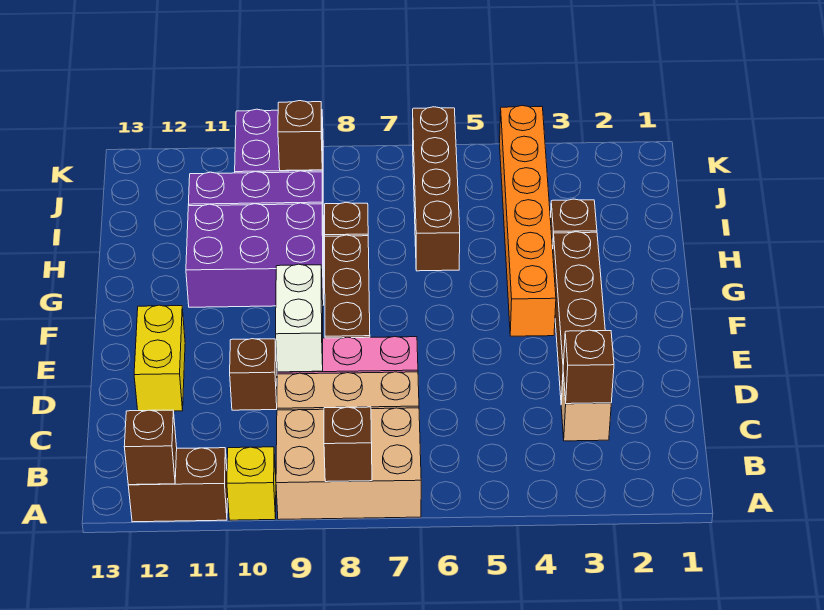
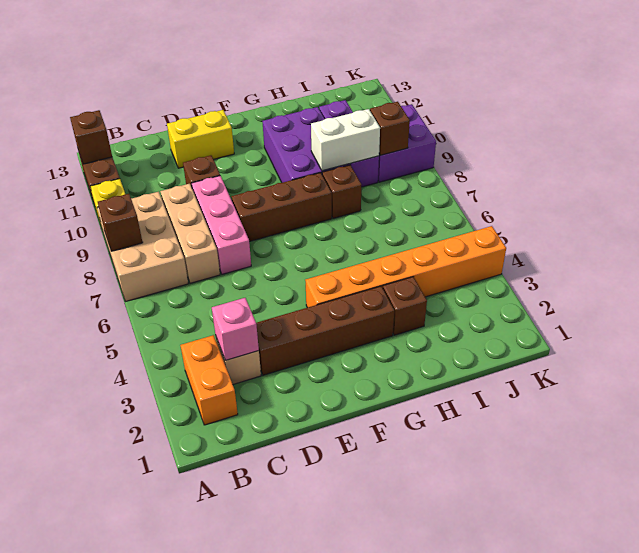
none -> orange 1x2 brick [180,335,238,425]
brown 1x1 brick [563,330,614,404] -> pink 1x1 brick [212,298,259,360]
white 1x2 brick [276,264,323,372] -> white 1x2 brick moved to [311,109,380,171]
brown 1x4 brick [413,107,460,271] -> none

